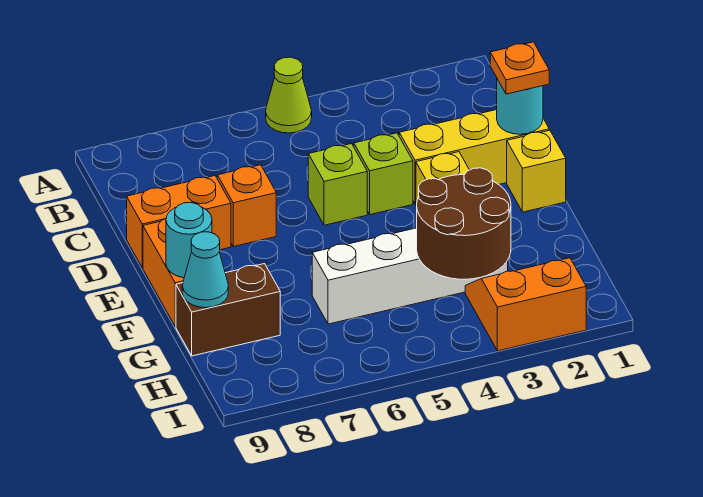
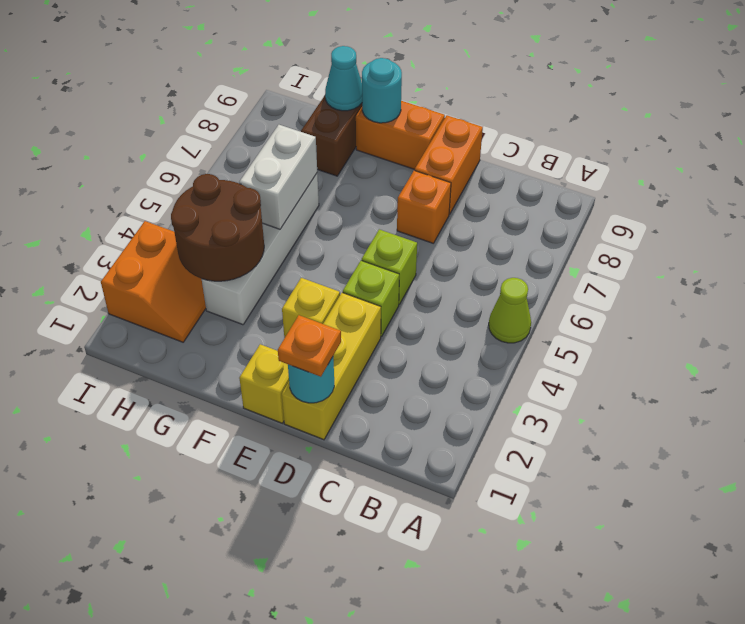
none -> white 1x2 brick [239,125,317,229]

